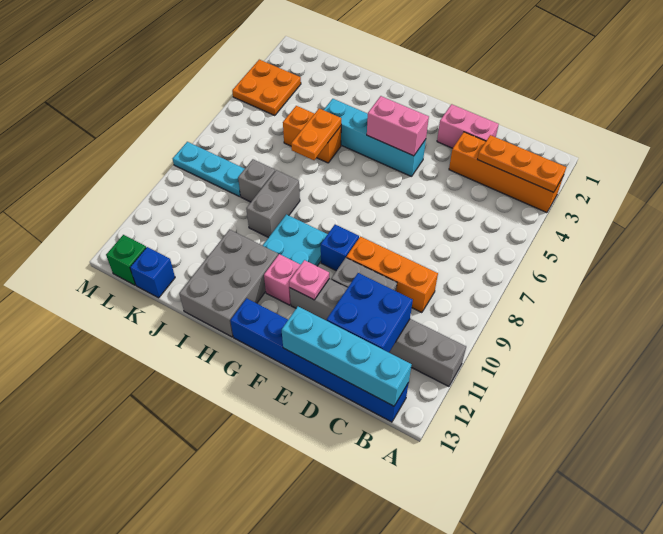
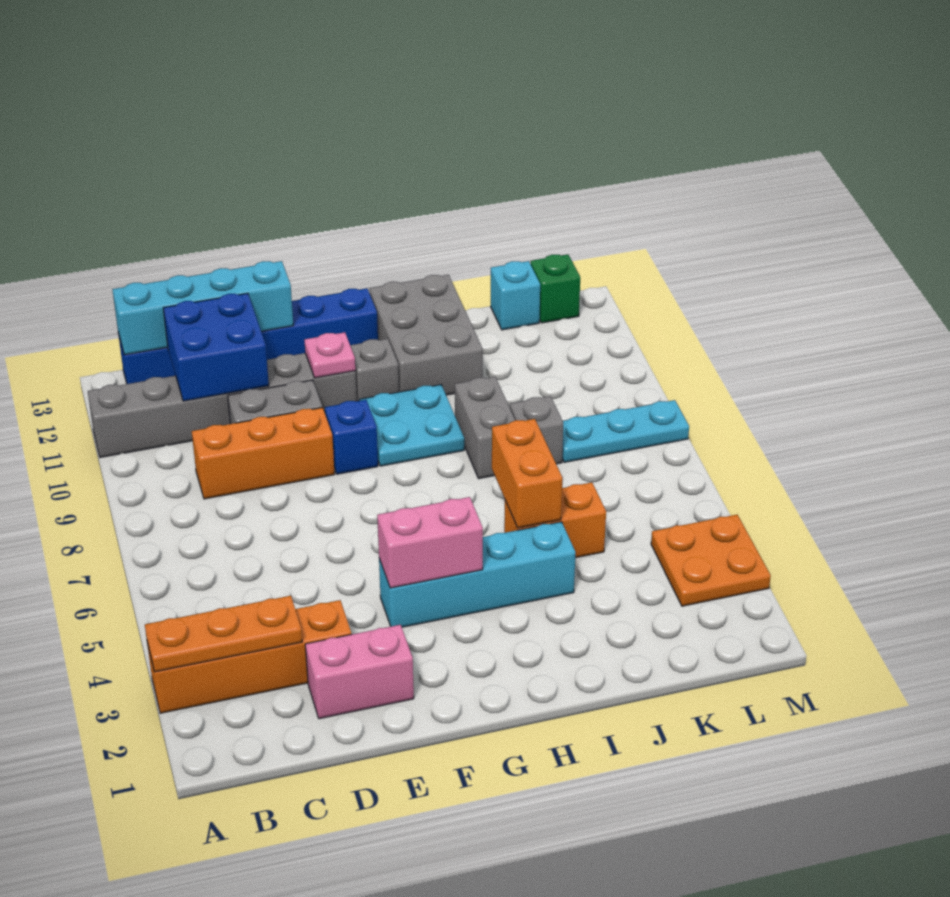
pink 1x1 brick [264,254,300,305] -> grey 1x1 brick [350,339,399,401]
orange 1x2 plate [291,108,341,160] -> orange 1x2 brick [492,419,562,528]
blue 1x1 brick [130,247,175,298] -> cyan 1x1 brick [491,261,540,330]

